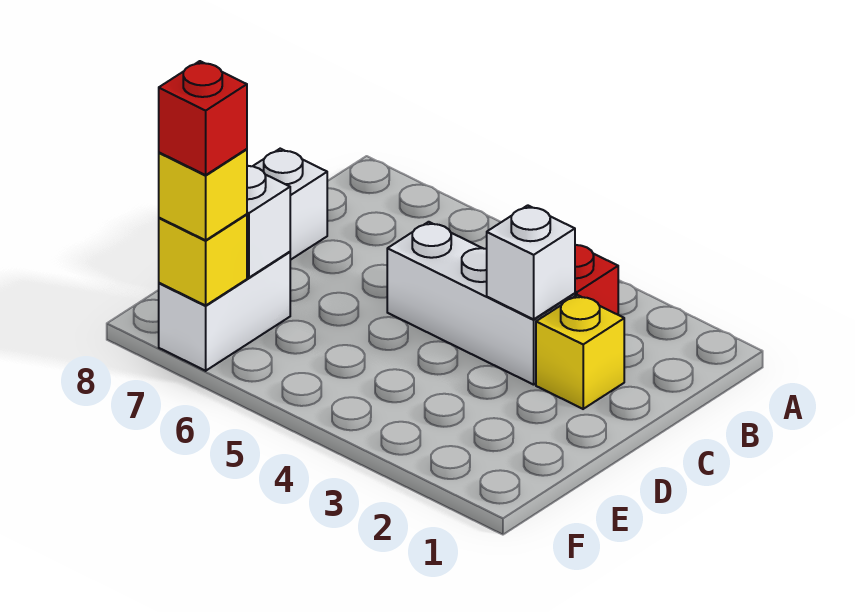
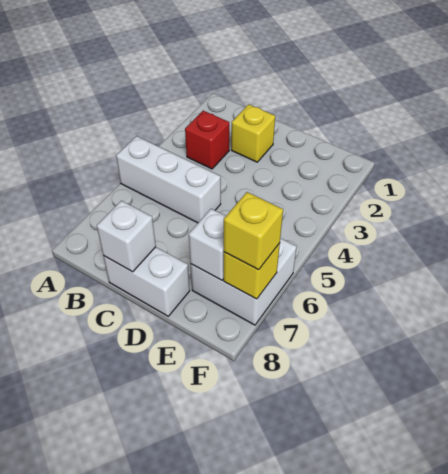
white 1x3 brick [387,222,575,385] -> white 1x3 brick turned to [116,136,221,223]
white 1x1 brick [487,205,575,319] -> white 1x1 brick moved to [97,201,156,272]
white 1x2 brick [159,252,290,371] -> white 2x2 brick [191,238,297,325]
red 1x1 brick [159,61,247,175] -> none

